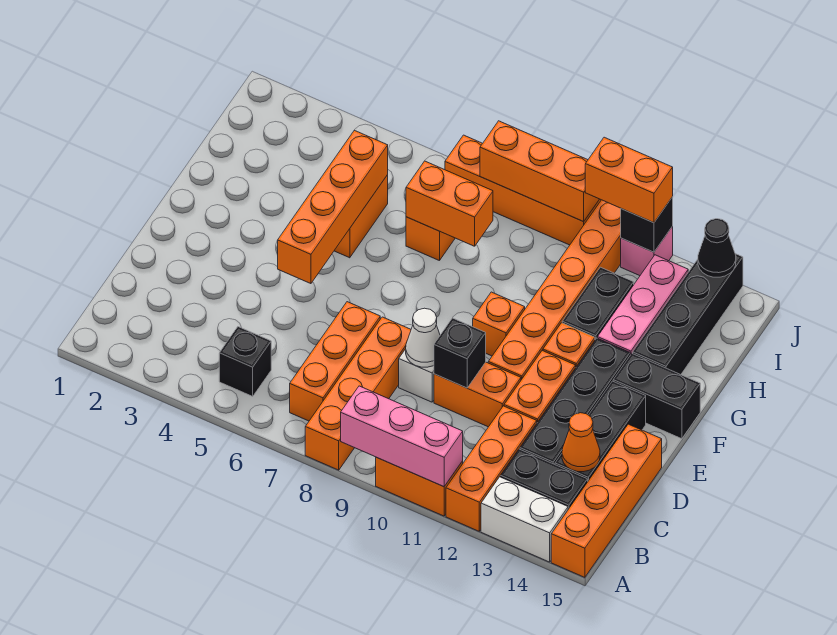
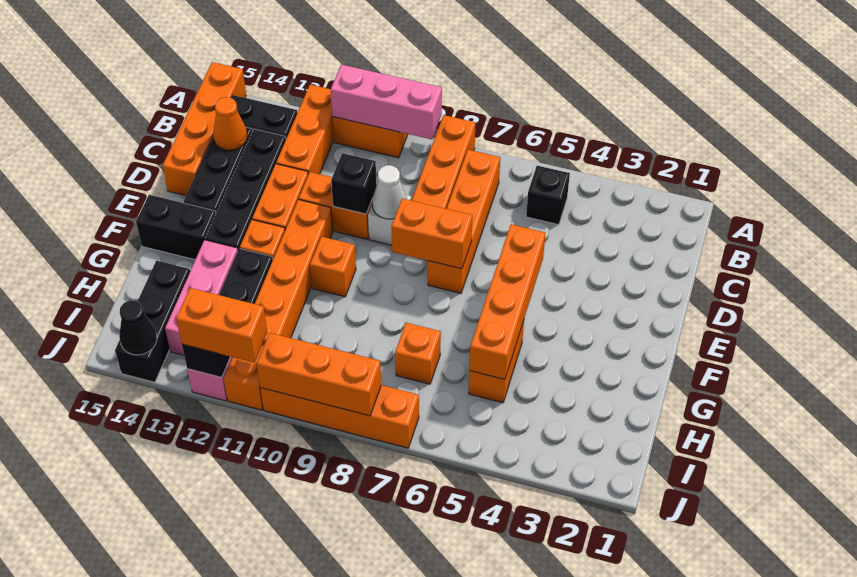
white 1x2 brick [481,477,568,562] -> none
orange 1x3 brick [290,302,380,421] -> orange 1x4 brick [428,150,500,293]
black 1x4 brick [633,254,743,375] -> black 1x3 brick [115,261,190,382]
orange 1x2 brick [406,161,493,246] -> orange 1x2 brick moved to [391,198,472,269]

